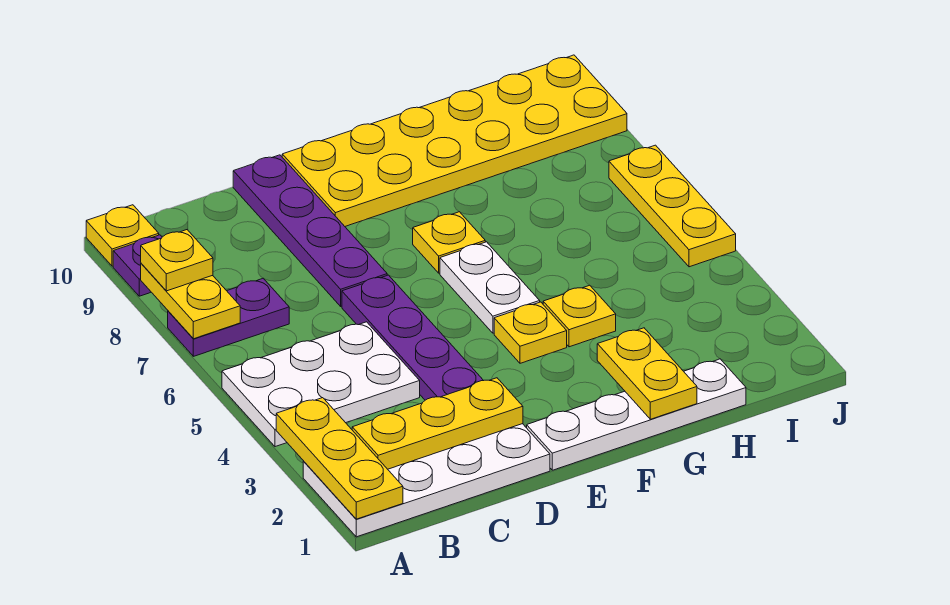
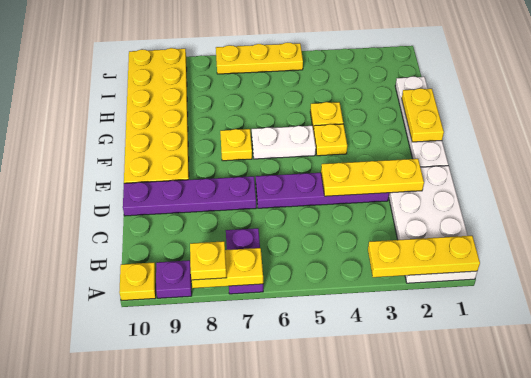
white 2x3 plate [222,322,420,447] -> none
yellow 1x3 plate [352,378,523,469] -> yellow 1x3 plate turned to [321,159,424,196]
yellow 1x2 plate [597,328,697,419] -> yellow 1x2 plate turned to [402,88,444,142]

